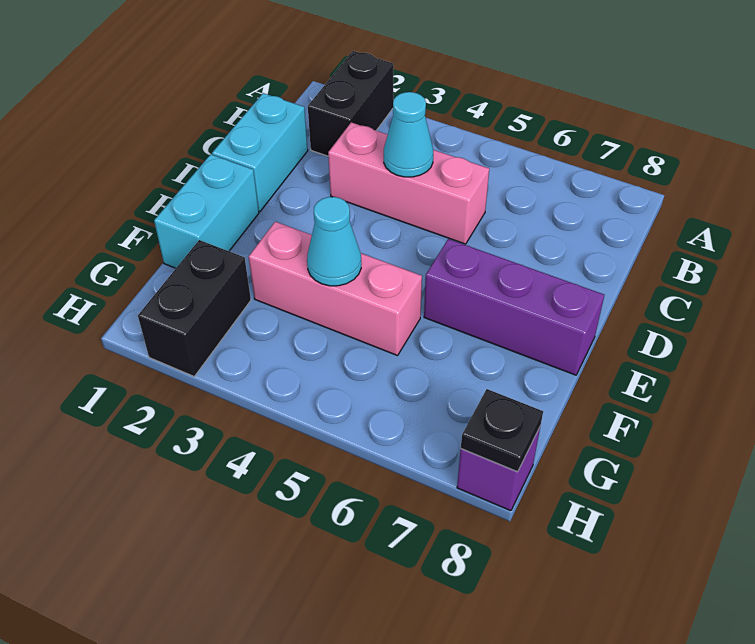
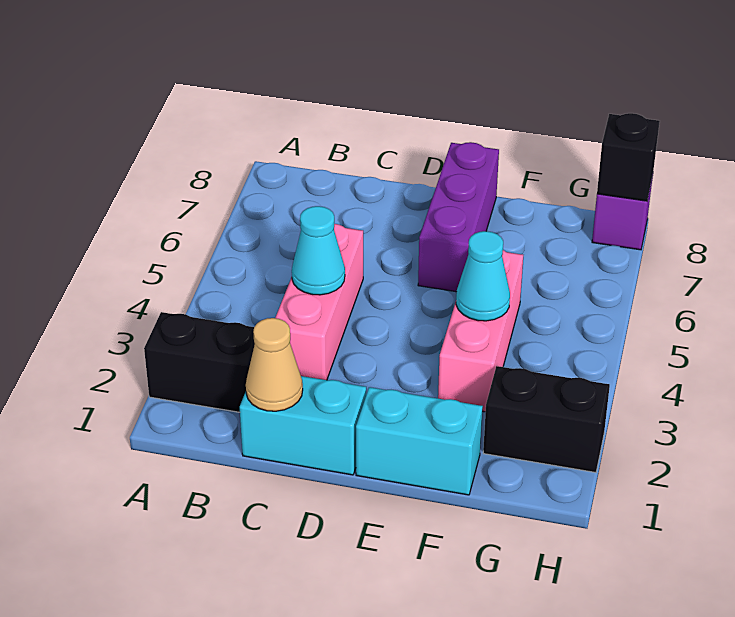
none -> tan 1x1 cone [246,318,303,411]
black 1x1 plate [461,389,543,472] -> black 1x1 brick [597,113,660,201]

